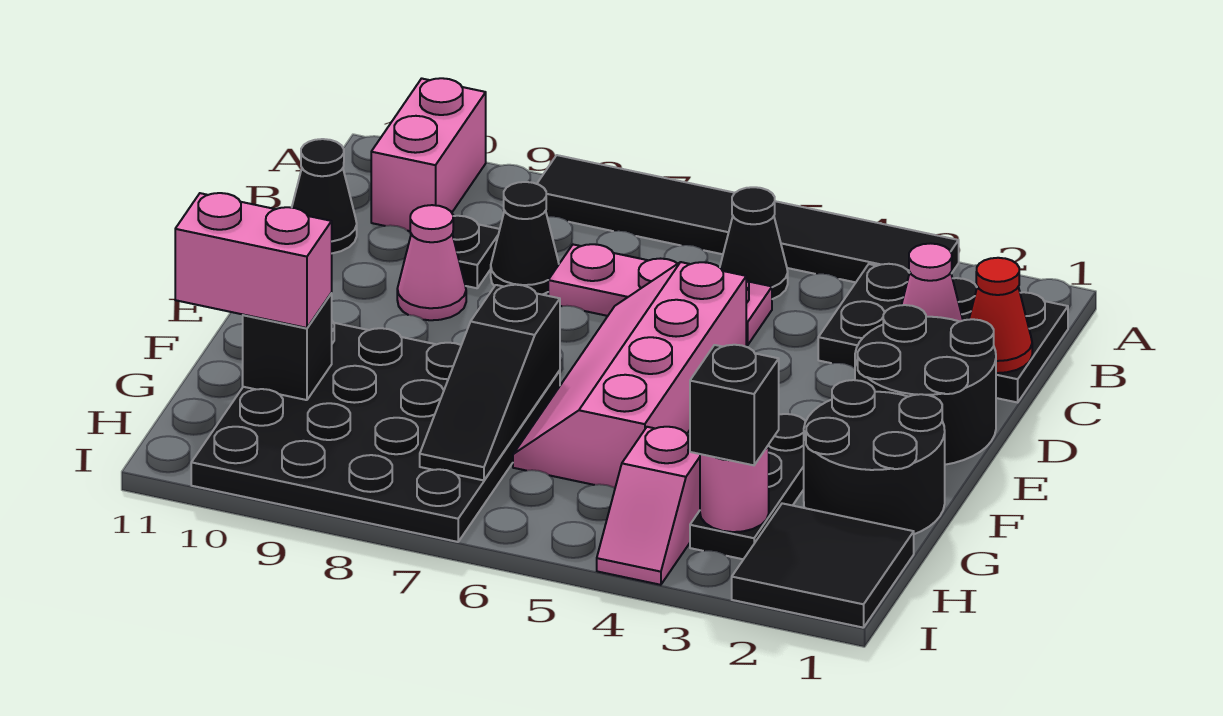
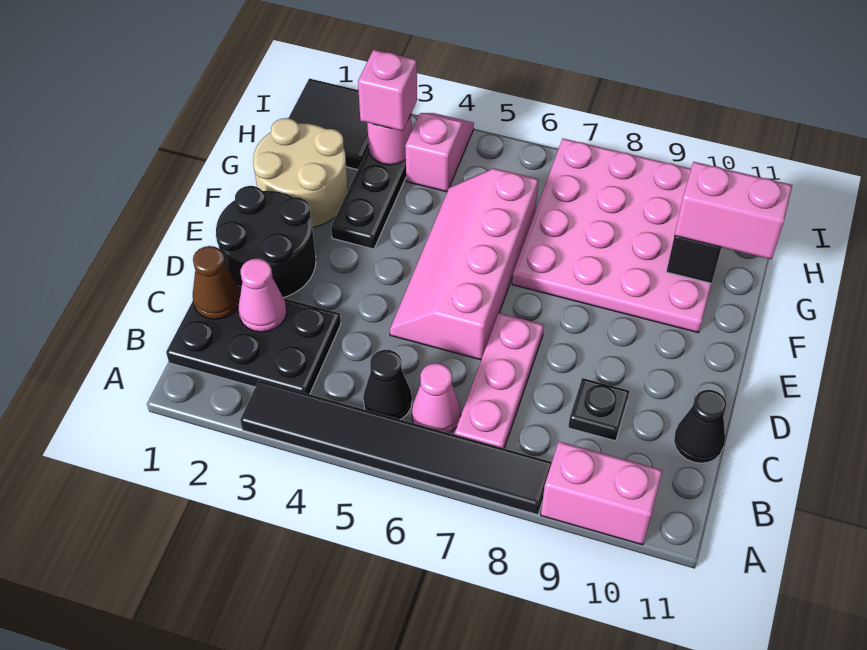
pink 1x2 brick [371,78,486,231] -> pink 1x2 brick turned to [541,442,663,545]
red 1x1 cone [969,258,1032,373] -> brown 1x1 cone [193,246,240,319]
pink 1x3 plate [548,244,772,345] -> pink 1x3 plate turned to [455,313,544,448]
black 1x1 cone [491,182,559,294] -> none
pink 2x4 slope [513,262,746,488] -> pink 2x4 slope turned to [390,168,538,360]
pink 1x1 cone [397,205,466,320] -> pink 1x1 cone moved to [412,363,461,433]
black 2x2 round brick [804,380,945,534] -> tan 2x2 round brick [253,118,348,227]
black 4x4 plate [191,321,560,542] -> pink 4x4 plate [512,139,712,333]
black 1x3 slope [420,285,560,480] -> none
black 1x1 brick [690,345,779,465] -> pink 1x1 brick [358,50,417,131]

